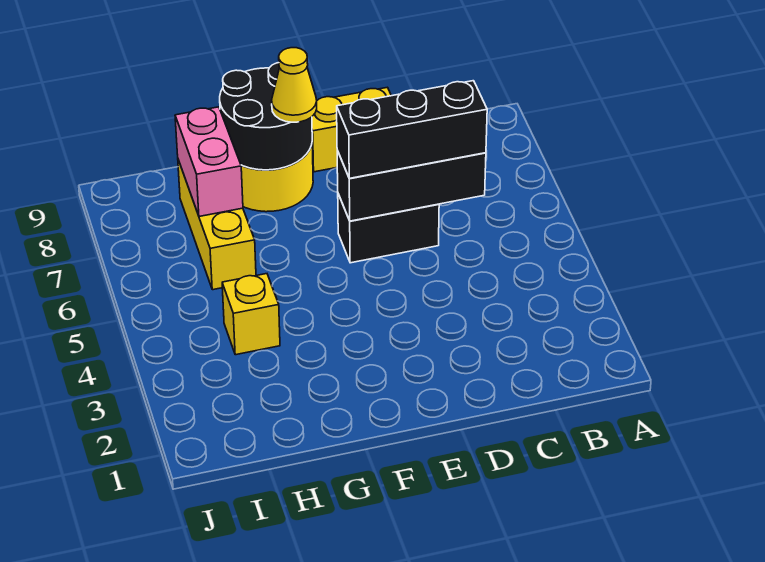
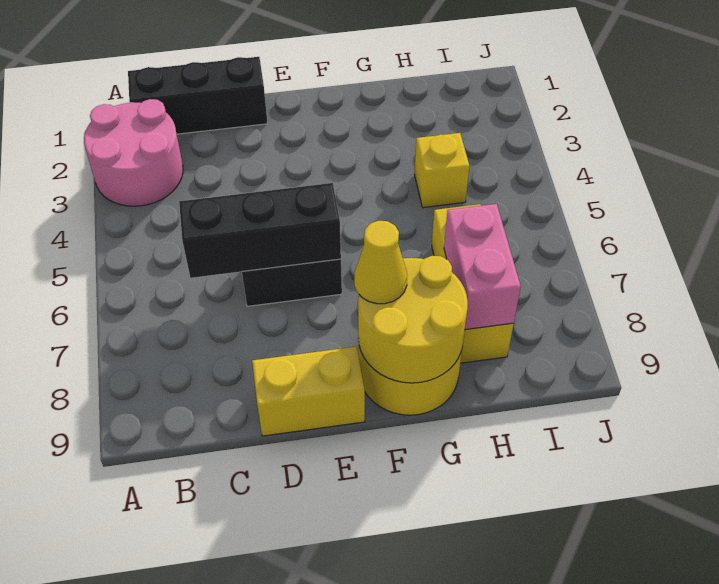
none -> pink 2x2 round brick [84,99,183,206]
black 1x3 brick [337,81,487,178] -> black 1x3 brick moved to [128,57,268,134]
black 2x2 round brick [220,63,312,170] -> yellow 2x2 round brick [358,256,468,383]

